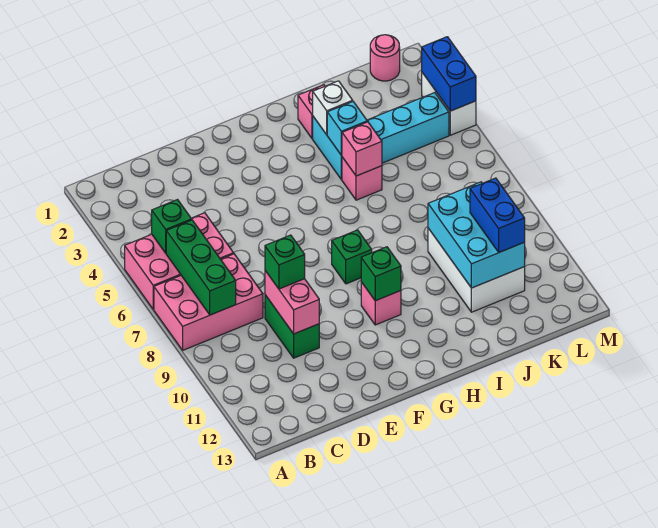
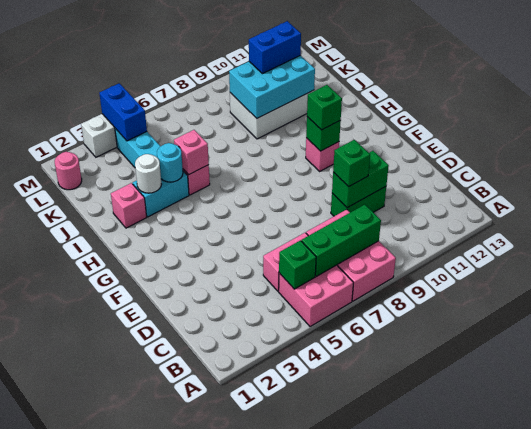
pink 1x2 brick [265,271,319,334] -> green 1x2 brick [332,151,389,208]
green 1x1 brick [332,230,372,284] -> green 1x1 brick moved to [307,85,342,130]
white 1x1 brick [313,81,353,135] -> white 1x1 round brick [135,154,161,193]
cyan 1x1 brick [327,102,367,156] -> cyan 1x1 round brick [157,143,183,182]
blue 1x2 brick [422,37,476,111] -> blue 1x2 brick turned to [99,83,147,141]

